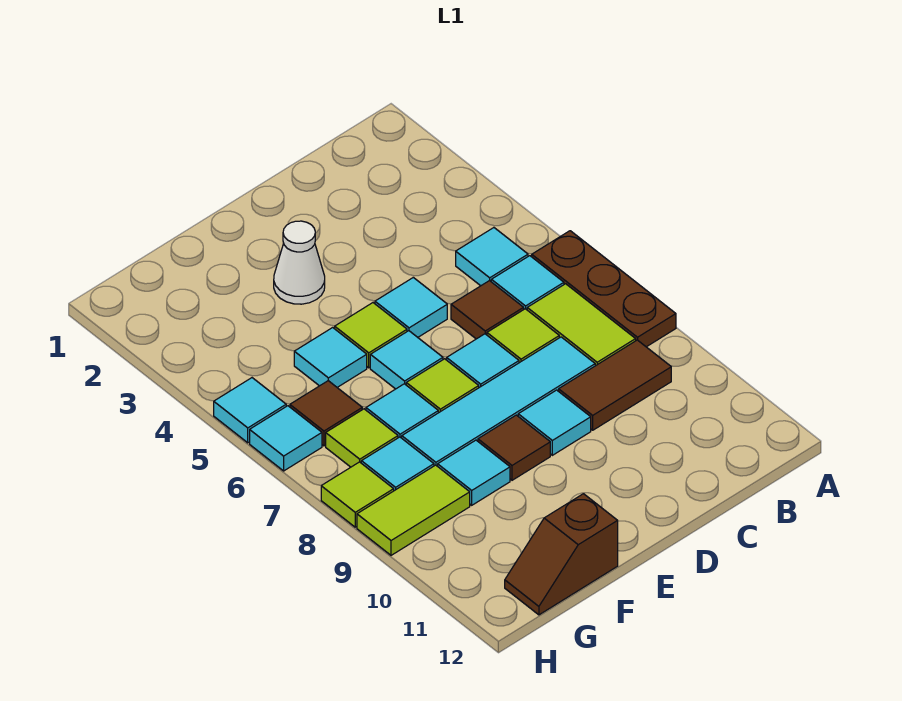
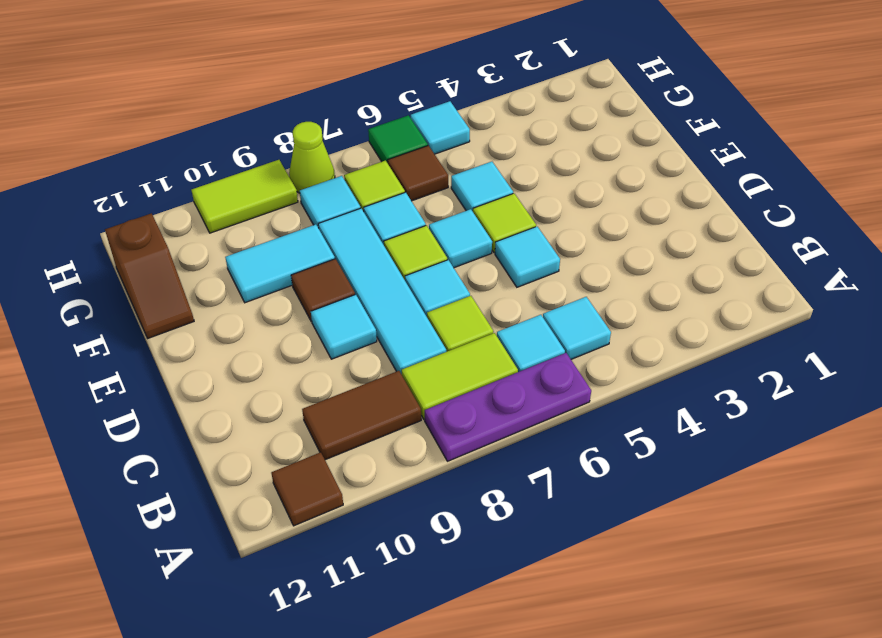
brown 1x3 plate [532,231,676,347] -> purple 1x3 plate [425,353,591,461]
brown 1x2 tile [559,340,671,430] -> brown 1x2 tile turned to [302,371,421,460]
brown 1x1 tile [451,281,524,339] -> brown 1x1 tile moved to [271,452,343,526]
white 1x1 cone [274,221,325,304] -> none
cyan 1x1 tile [438,440,510,505] -> cyan 1x2 tile [225,224,335,303]
brown 1x2 slope [505,494,618,615] -> brown 1x2 slope turned to [105,213,194,338]
lime 1x2 tile [357,465,470,555] -> lime 1x2 tile turned to [192,160,298,233]
cyan 1x1 tile [250,406,322,471] -> green 1x1 tile [368,115,428,163]
lime 1x1 tile [321,462,394,527] -> lime 1x1 cone [289,122,335,193]

